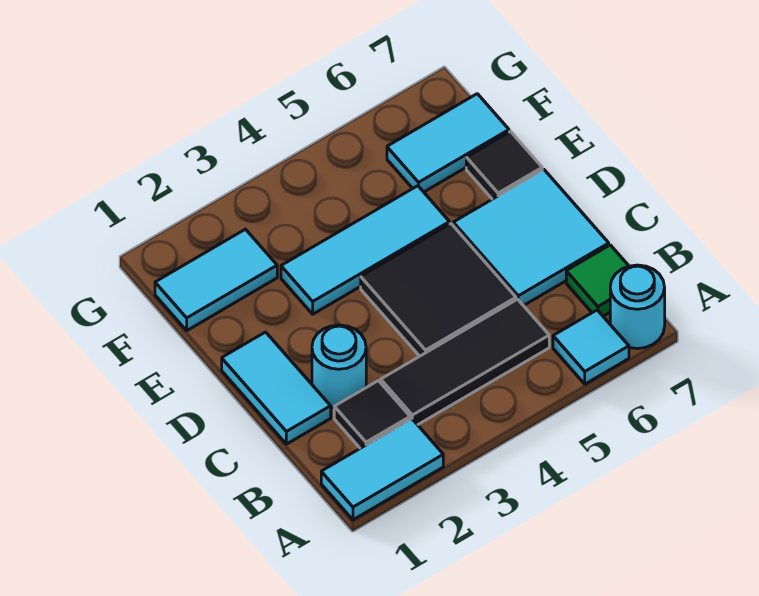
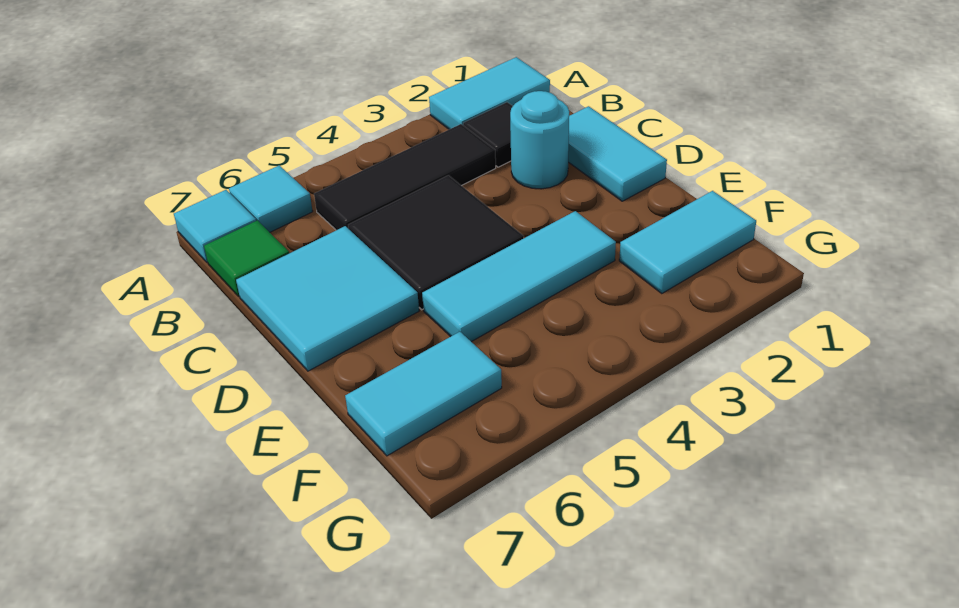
cyan 1x1 round brick [610,265,665,349] -> cyan 1x1 tile [174,190,256,262]
black 1x1 tile [466,132,542,199] -> none

